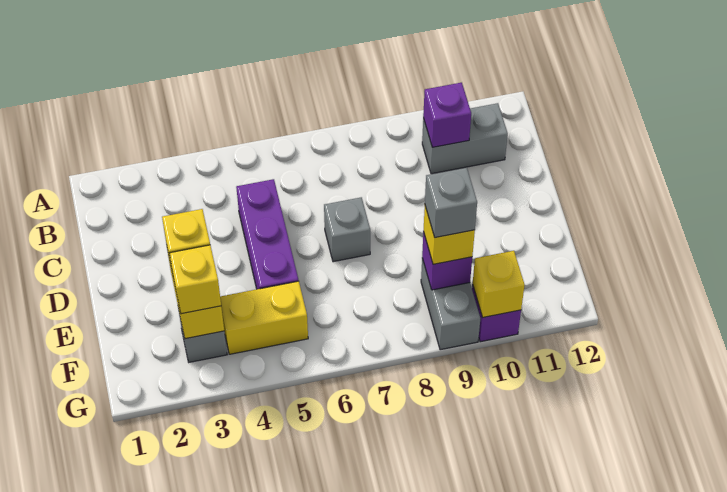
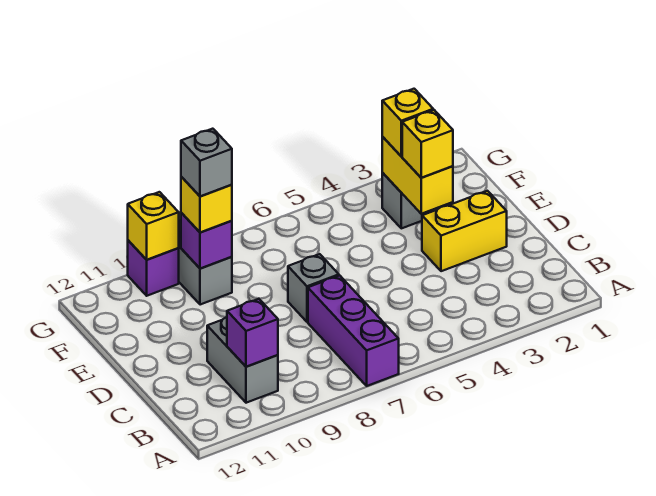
grey 1x2 brick [422,103,508,174] -> grey 1x2 brick turned to [207,317,278,403]
purple 1x3 brick [236,179,299,289] -> purple 1x3 brick moved to [308,275,399,386]
yellow 1x2 brick [220,281,308,354] -> yellow 1x2 brick moved to [422,191,507,271]

